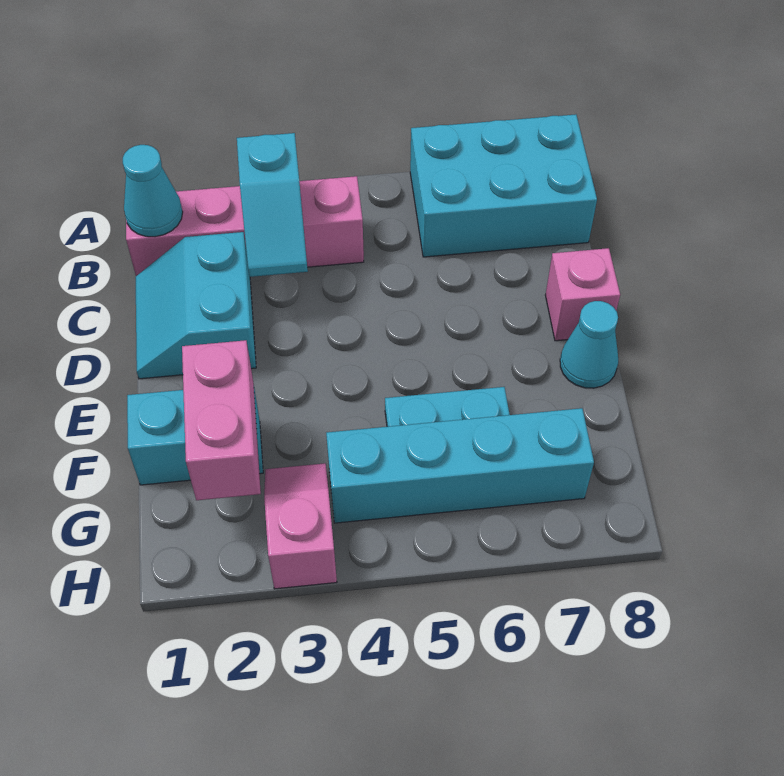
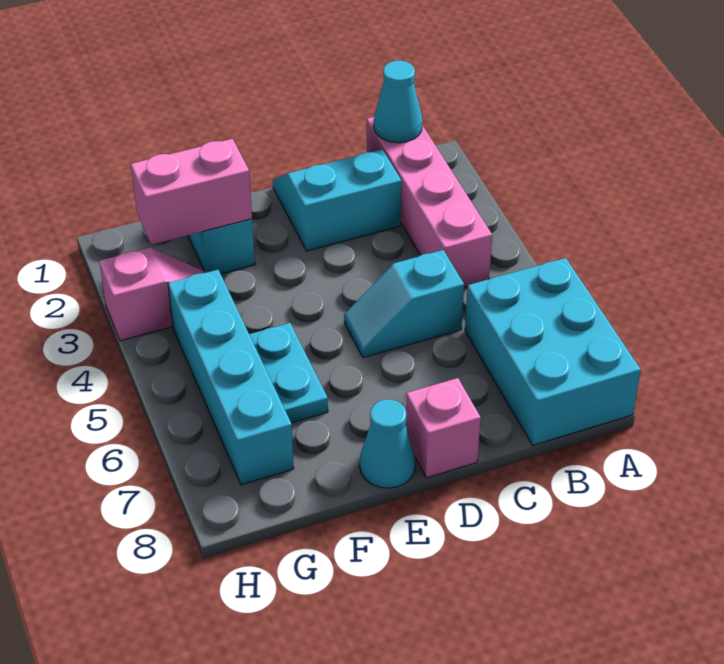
cyan 1x2 slope [237,133,308,277] -> cyan 1x2 slope moved to [344,250,464,358]

